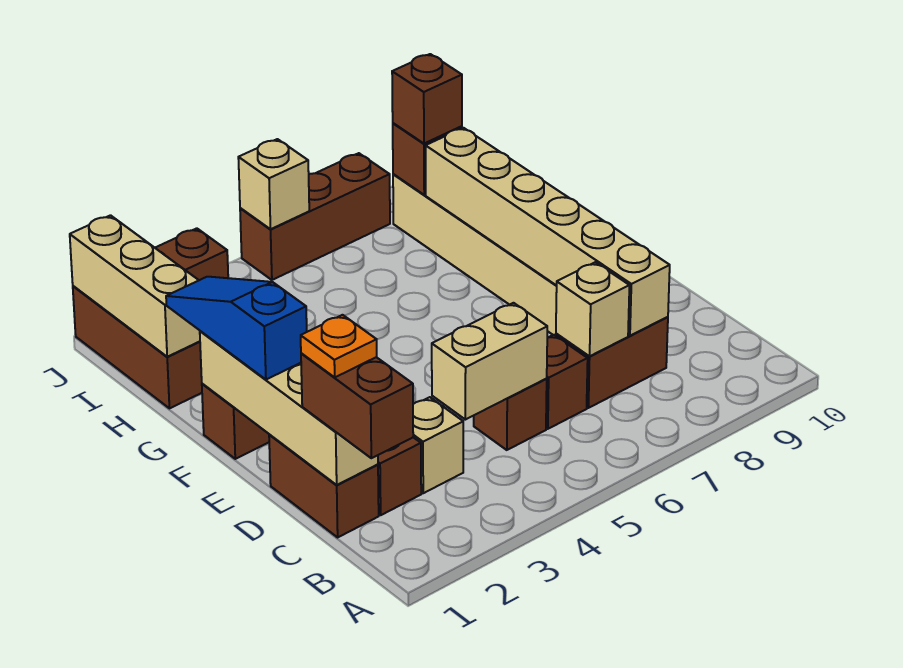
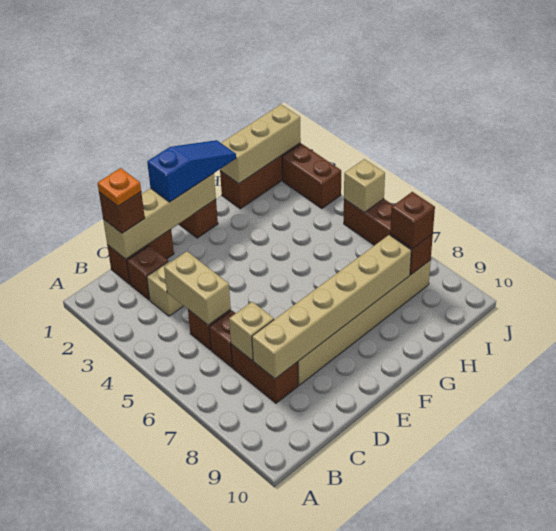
brown 1x2 brick [301,353,413,458] -> brown 1x1 brick [99,192,145,233]

